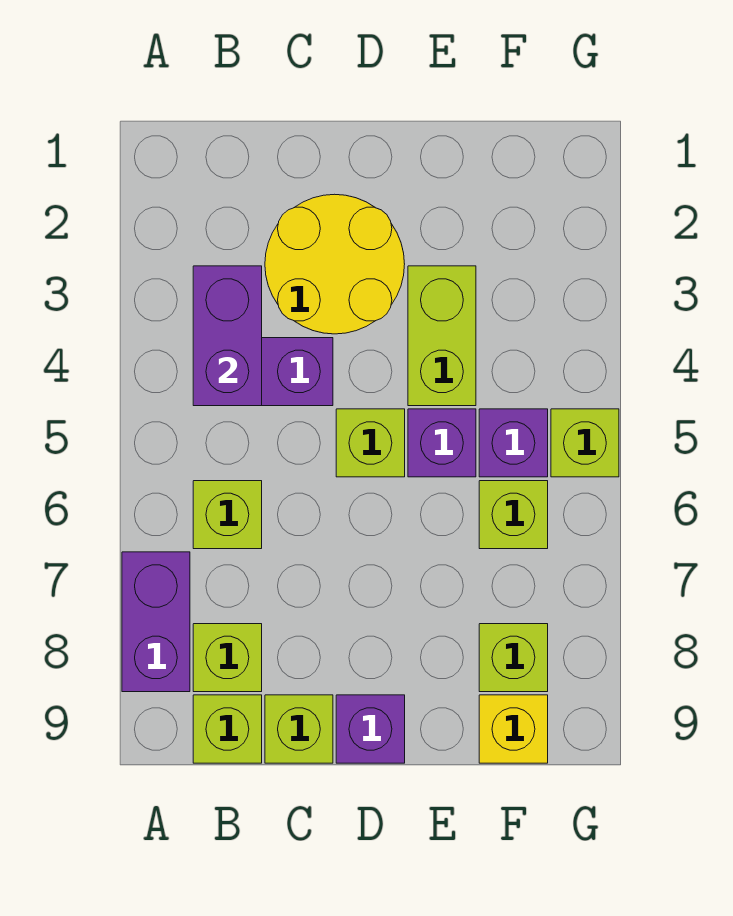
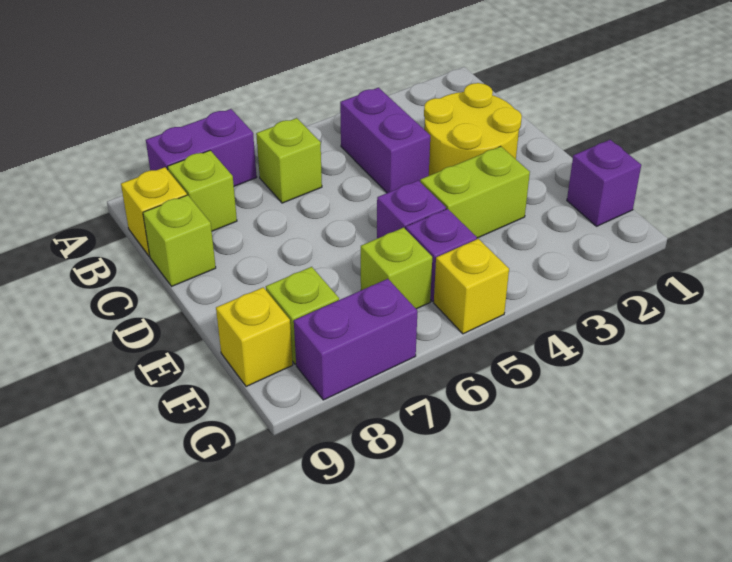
purple 1x2 brick [193,266,262,406] -> purple 1x2 brick moved to [294,279,417,400]
lime 1x1 brick [193,695,262,763] -> yellow 1x1 brick [121,167,187,256]
lime 1x1 brick [336,409,405,477] -> none
purple 1x1 brick [336,695,405,763] -> purple 1x1 brick moved to [567,140,641,226]
lime 1x1 brick [551,409,619,477] -> yellow 1x1 brick [434,239,509,334]

